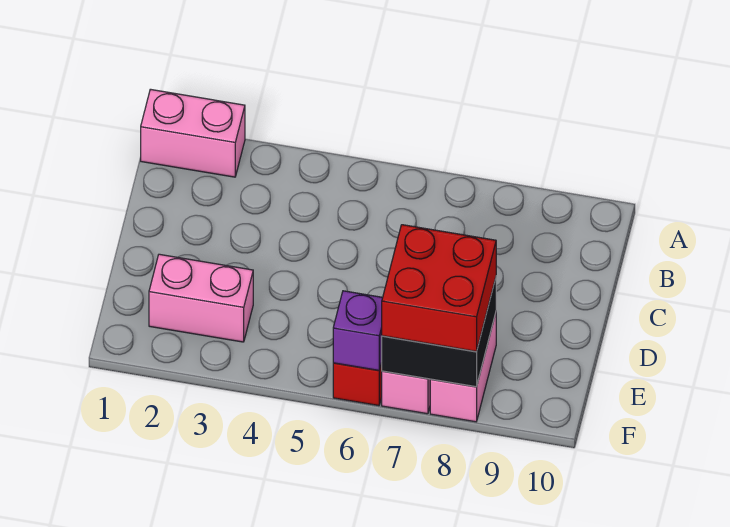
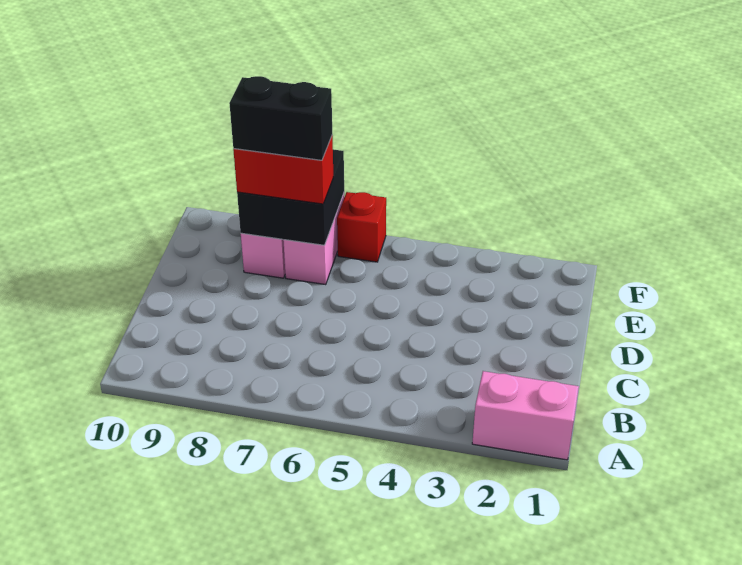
pink 1x2 brick [149,254,253,342] -> none
red 2x2 brick [382,225,496,352] -> red 1x2 brick [233,136,333,204]
none -> black 1x2 brick [229,76,332,160]
purple 1x1 brick [333,291,383,370] -> none

